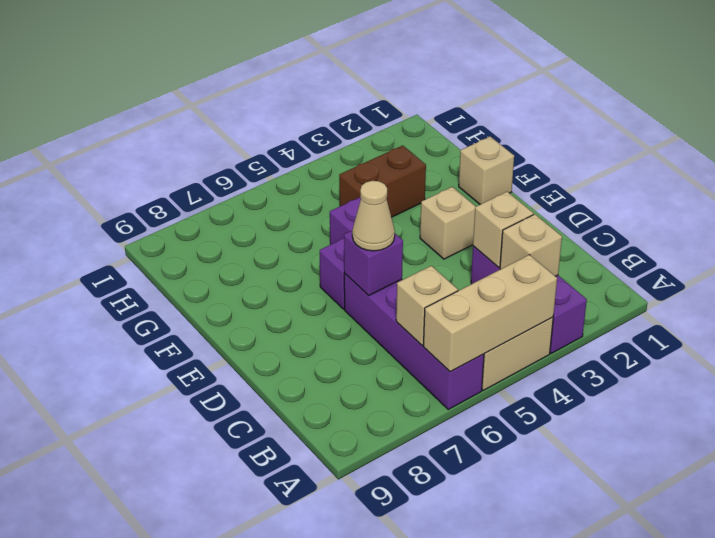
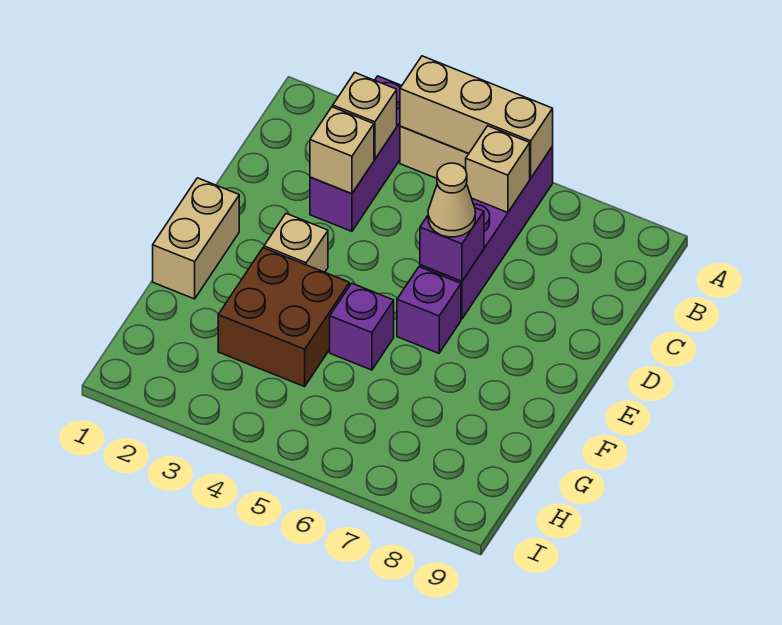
tan 1x1 brick [459,137,514,204] -> tan 1x2 brick [153,178,239,299]
brown 1x2 brick [339,145,426,217] -> brown 2x2 brick [218,248,349,387]

